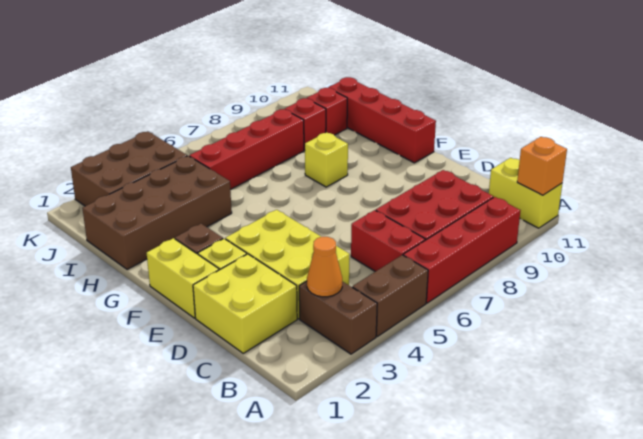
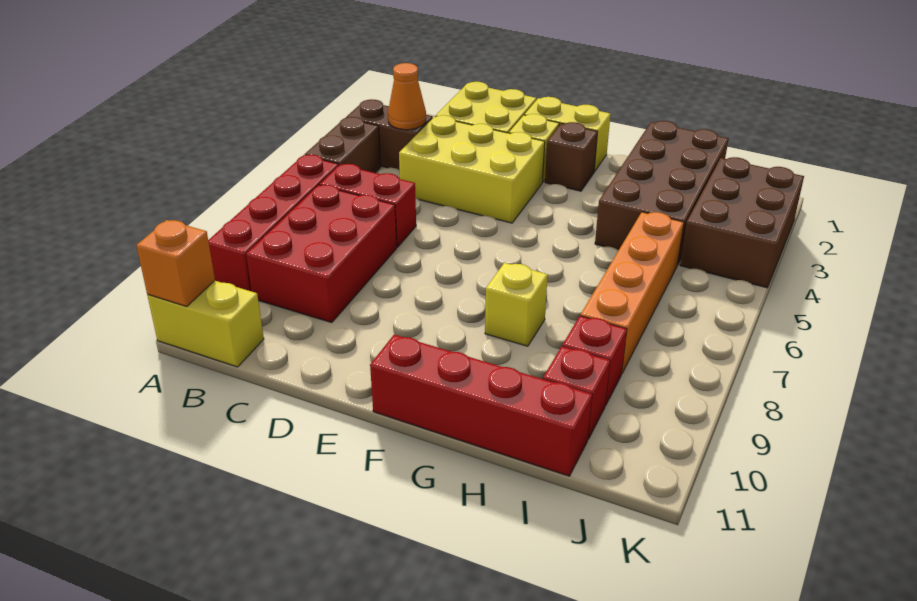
red 1x4 brick [189,109,304,190] -> orange 1x4 brick [581,212,684,373]

